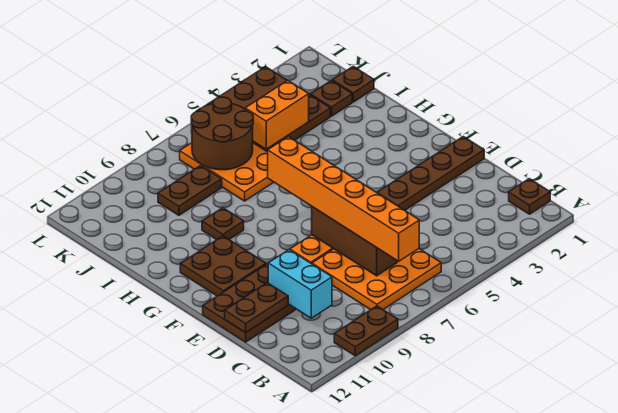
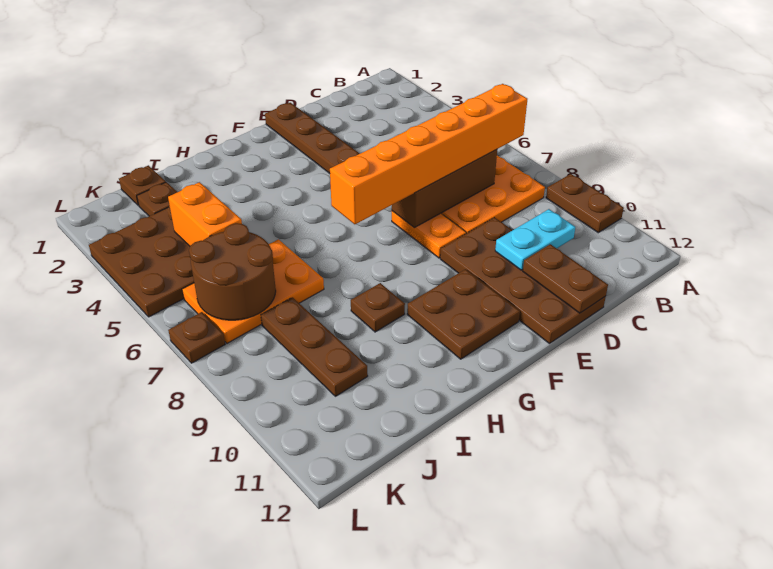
brown 1x1 plate [509,179,550,214] -> brown 1x1 plate moved to [168,312,225,363]
cyan 1x2 brick [268,250,332,318] -> cyan 1x2 plate [495,209,575,270]
brown 1x2 plate [158,166,222,215] -> brown 1x3 plate [261,297,368,396]

